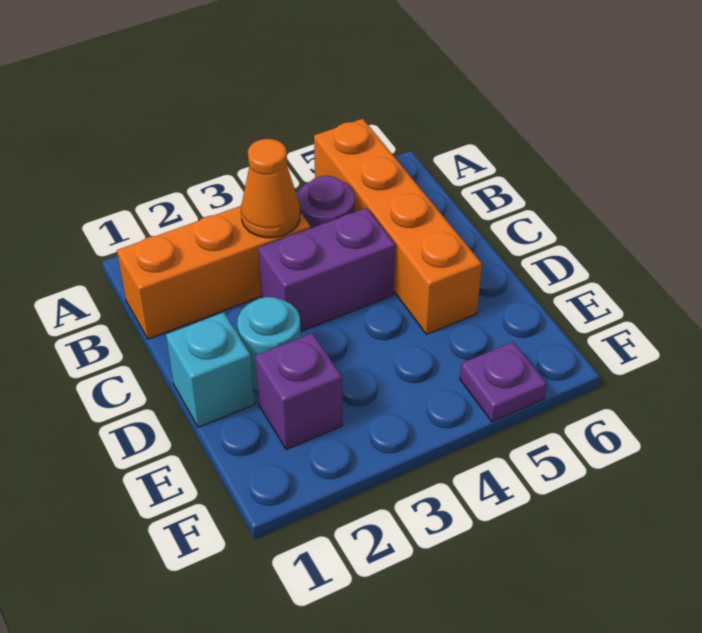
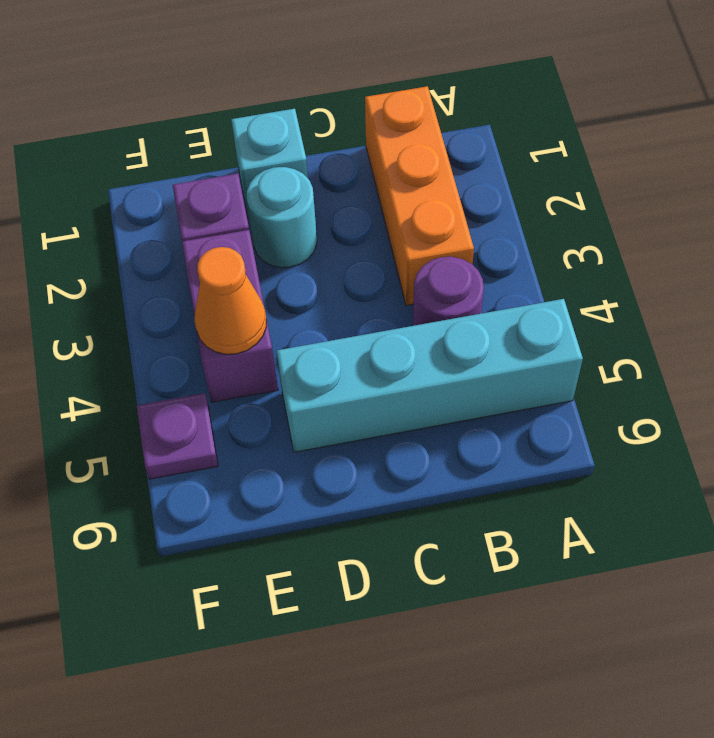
orange 1x4 brick [314,119,482,334] -> cyan 1x4 brick [276,299,583,452]
orange 1x1 cone [241,139,300,238] -> orange 1x1 cone moved to [195,247,266,354]
purple 1x2 brick [258,208,395,331] -> purple 1x2 brick moved to [182,230,278,402]

